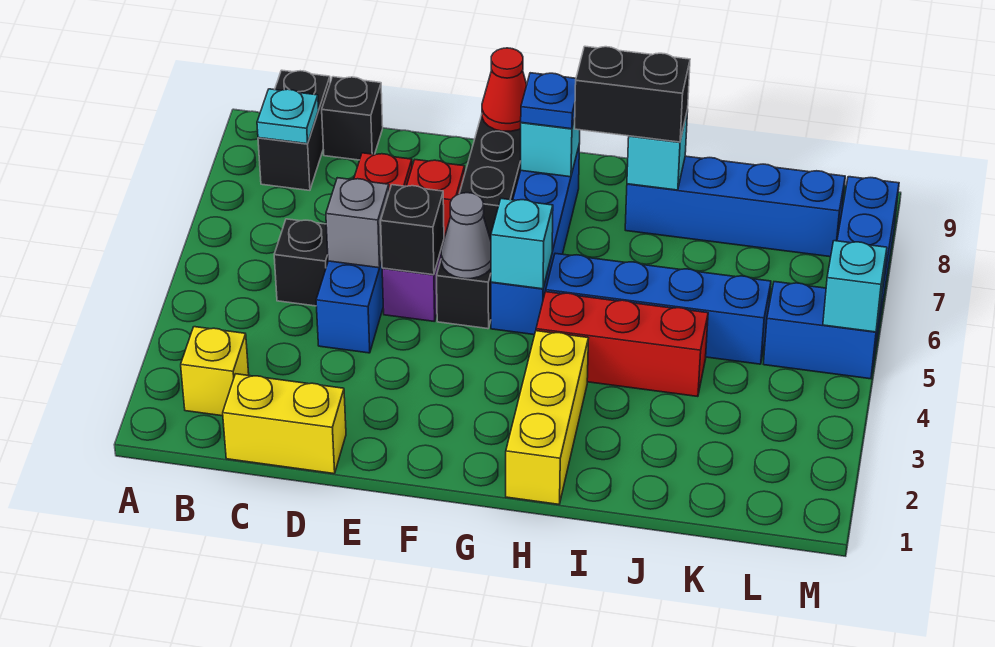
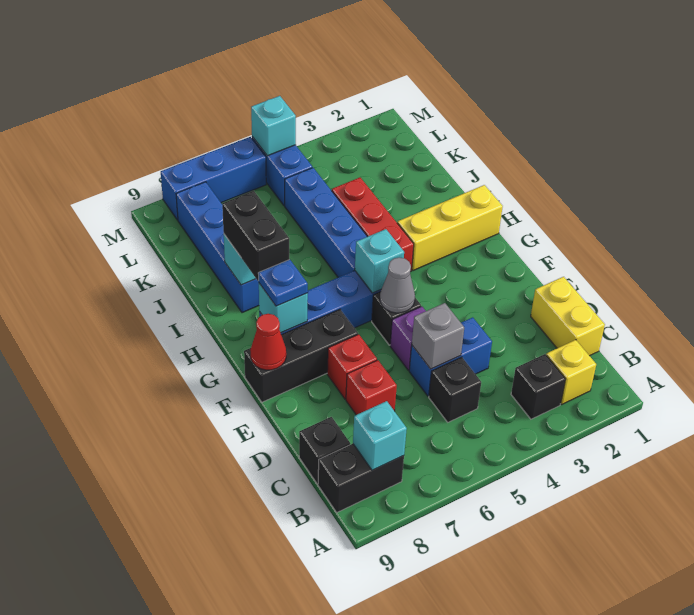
cyan 1x1 plate [257,89,319,144] -> cyan 1x1 brick [353,401,407,470]
black 1x1 brick [381,185,444,275] -> black 1x1 brick moved to [511,354,565,419]

